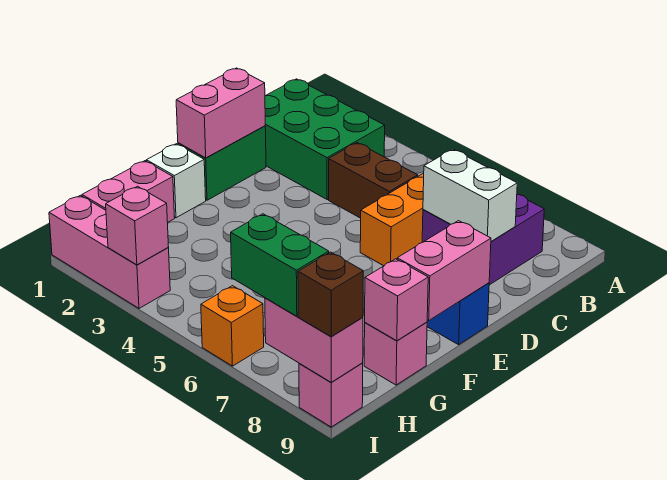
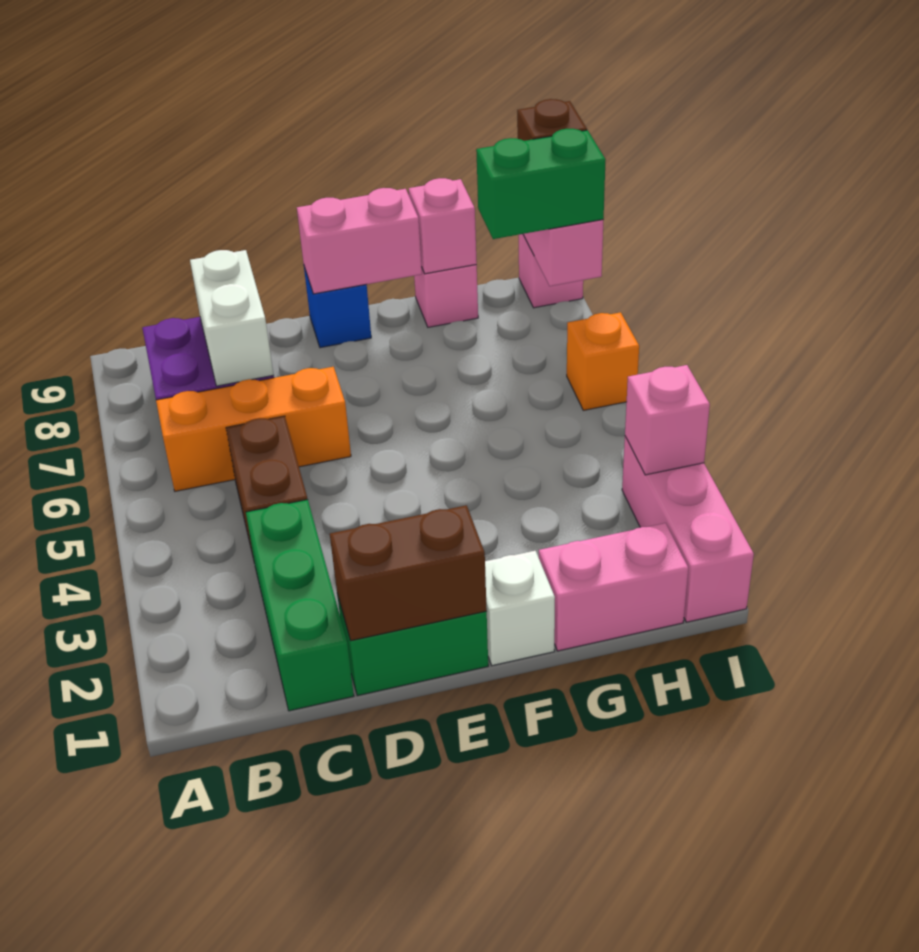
green 2x3 brick [265,79,385,199] -> green 1x3 brick [246,500,354,711]
pink 1x2 brick [176,68,265,158] -> brown 1x2 brick [330,505,487,641]
green 1x2 brick [231,214,329,316] -> green 1x2 brick turned to [476,129,606,239]

